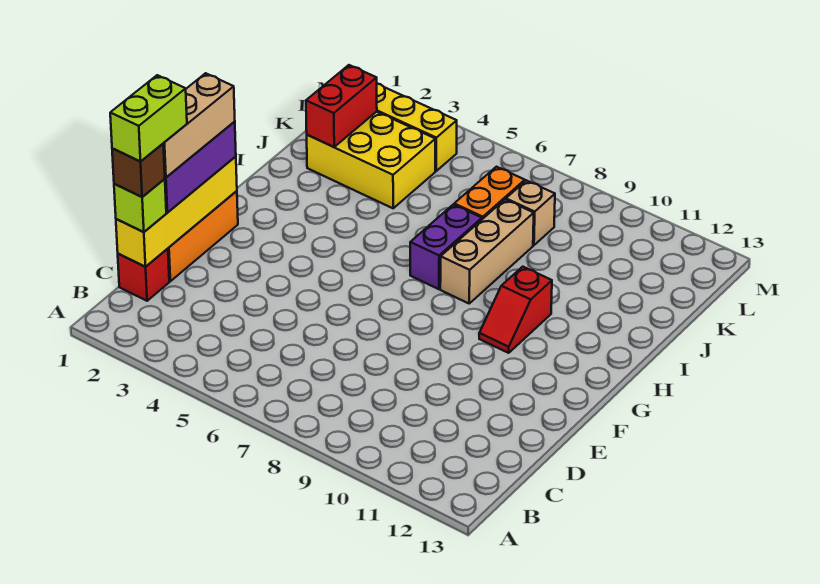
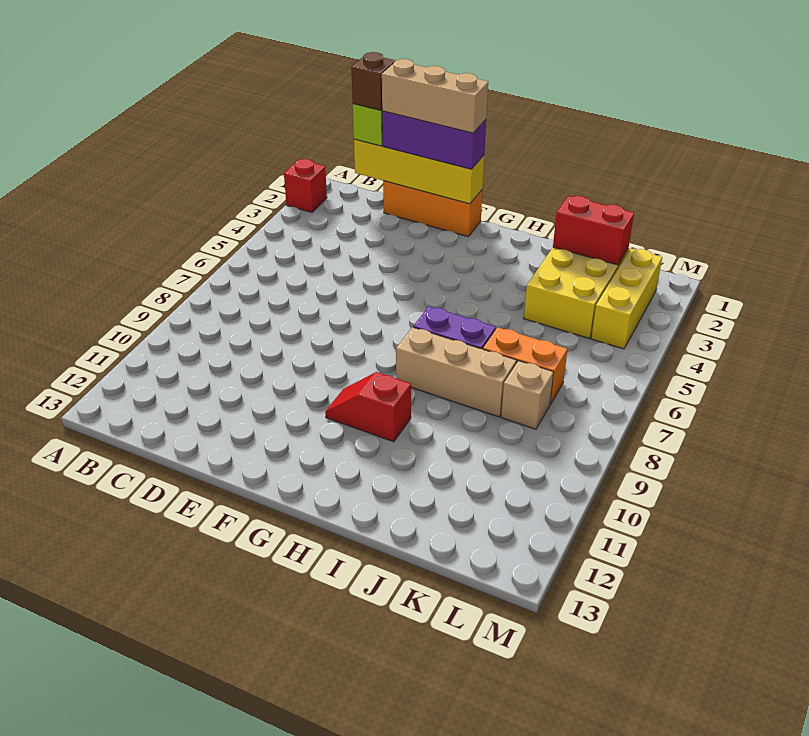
red 1x1 brick [118,249,169,301] -> red 1x1 brick moved to [284,159,327,212]
lime 1x2 brick [110,75,187,162] -> none

